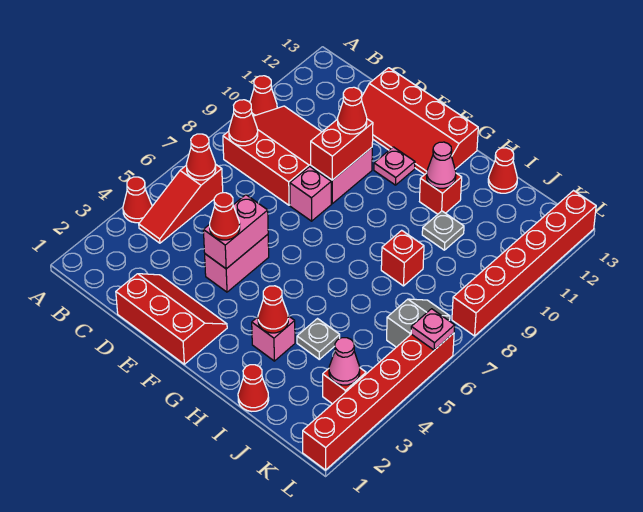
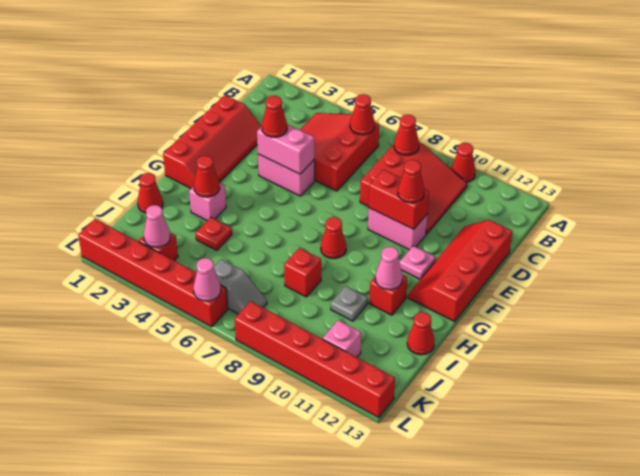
red 1x1 cone [123,177,152,223] -> red 1x1 cone moved to [321,217,347,259]
red 1x3 slope [139,164,223,243] -> red 3x3 slope [300,113,379,191]
red 2x3 slope [116,274,227,364] -> red 2x4 slope [163,95,262,188]
pink 1x1 brick [290,167,331,221] -> pink 1x1 brick moved to [323,320,361,357]
grey 1x1 plate [297,319,340,359] -> red 1x1 plate [196,217,232,250]
pink 1x1 plate [411,309,455,350] -> pink 1x1 cone [193,258,221,301]

